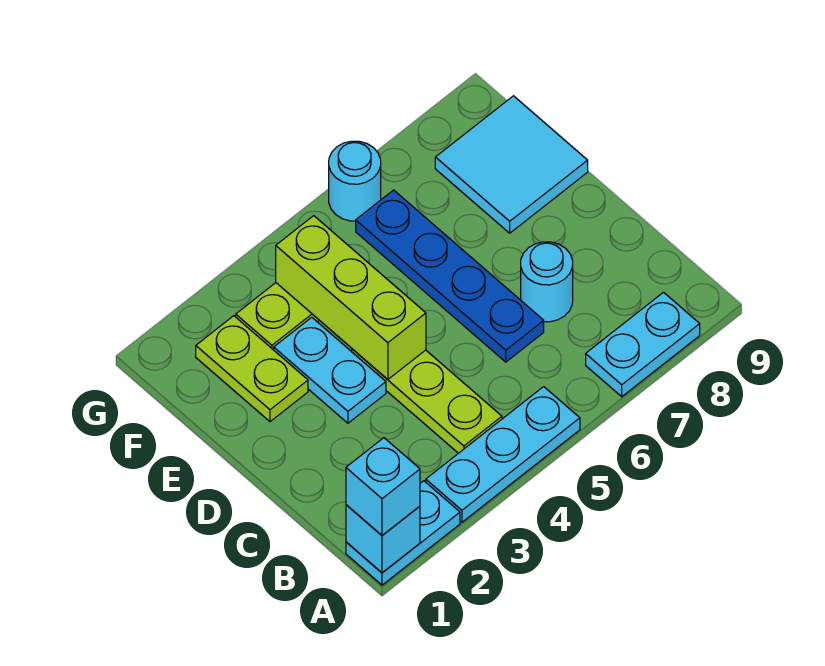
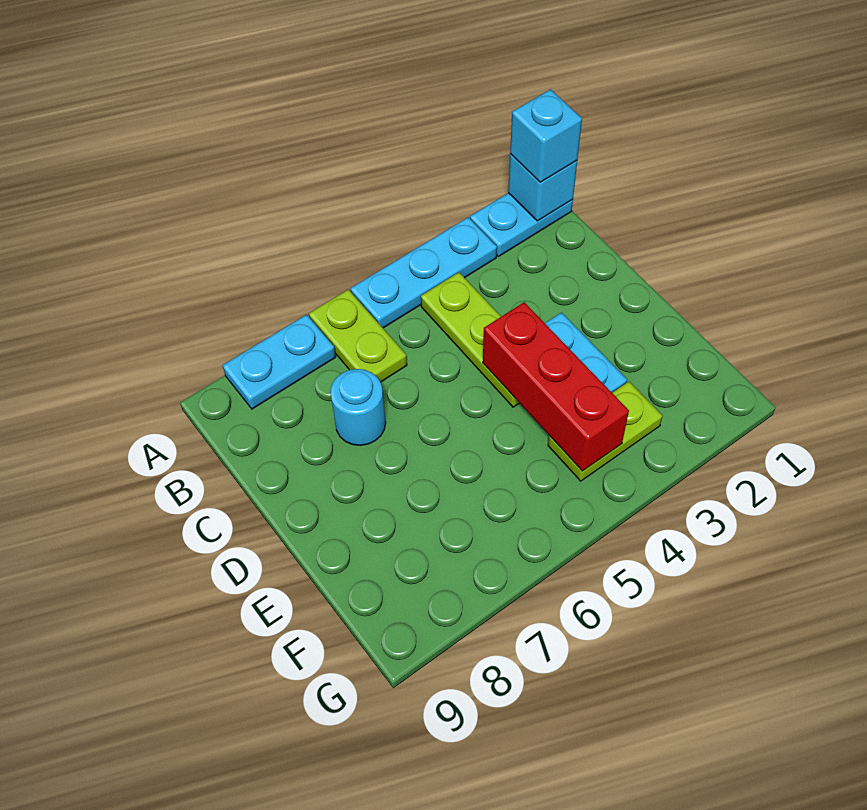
blue 1x4 plate [356,190,544,362] -> none
lime 1x3 brick [276,216,426,379] -> red 1x3 brick [483,302,629,471]
lime 1x2 plate [196,316,308,422] -> lime 1x2 plate moved to [309,289,407,382]
cyan 2x2 tile [435,96,588,233] -> none
cyan 1x1 round brick [329,141,381,221] -> none

